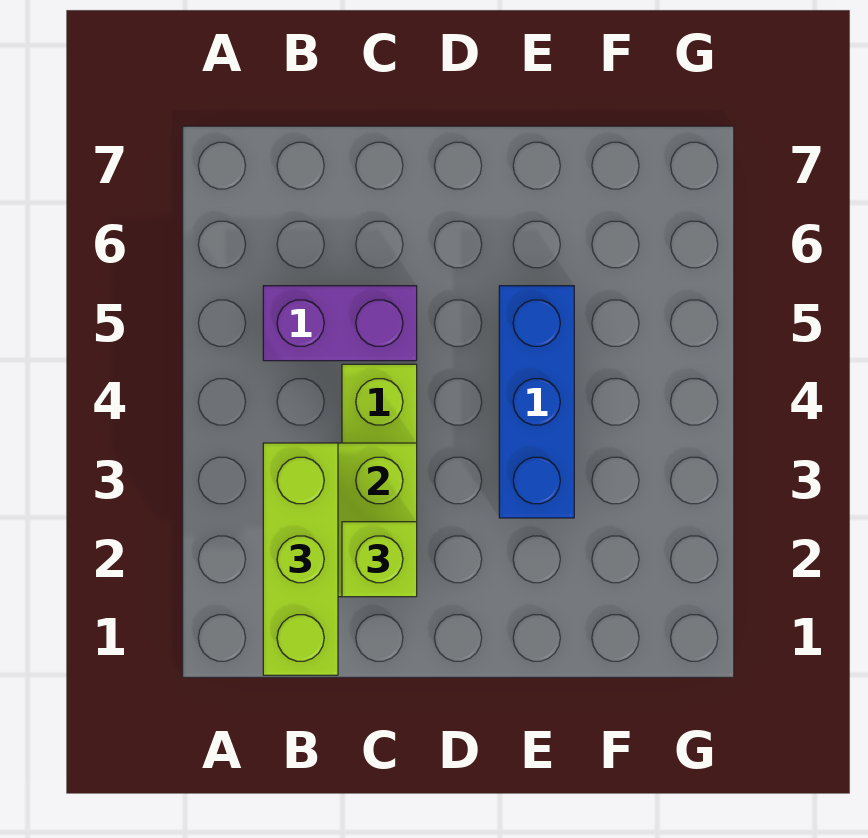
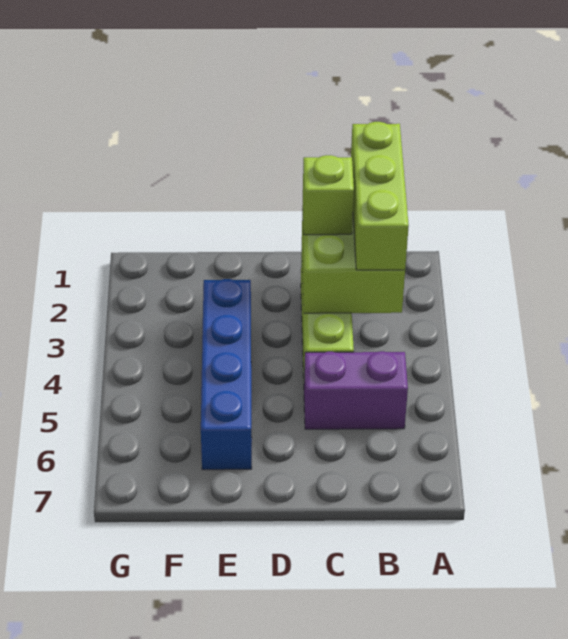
blue 1x3 brick [499,286,574,518] -> blue 1x4 brick [201,279,252,470]

